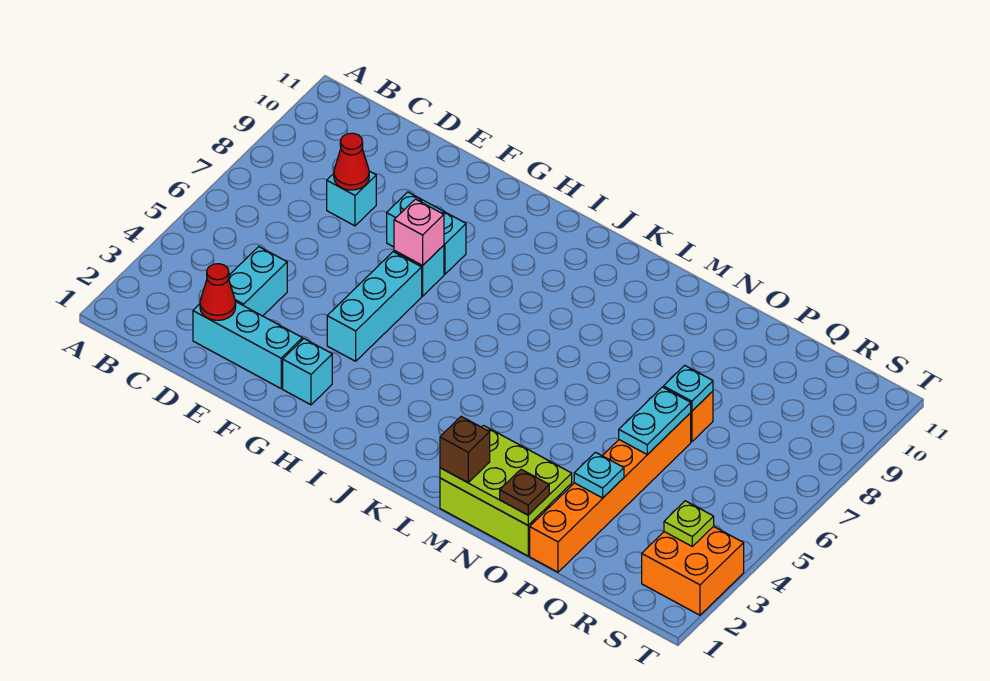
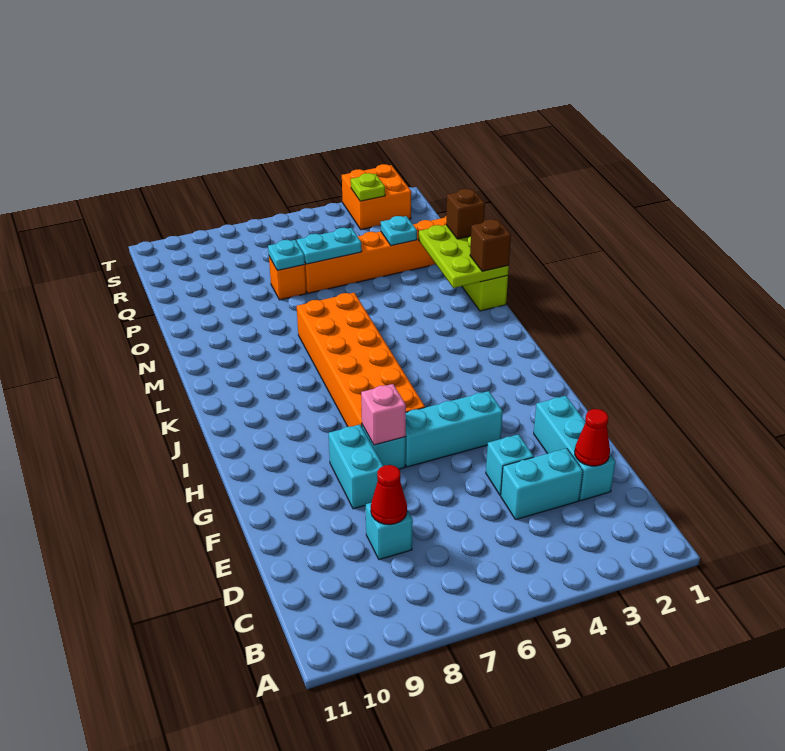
cyan 1x1 brick [283,339,332,405] -> cyan 1x1 brick moved to [486,434,534,495]
none -> orange 2x6 brick [297,293,425,427]
brown 1x1 plate [500,469,549,515] -> brown 1x1 brick [446,189,485,239]

